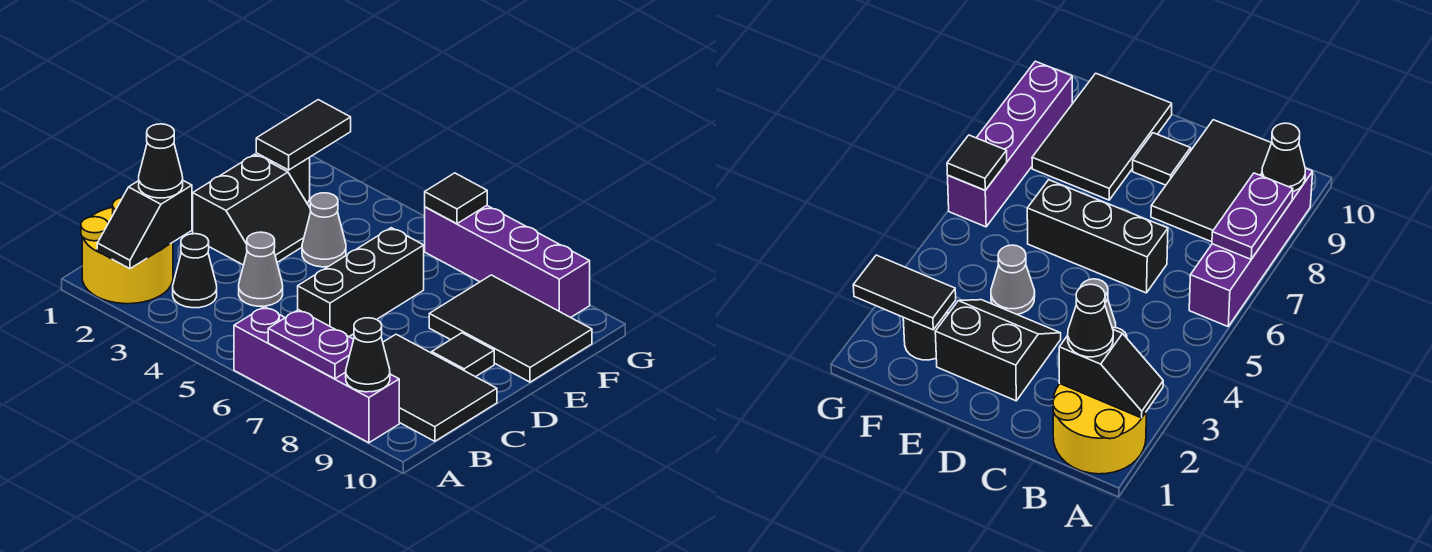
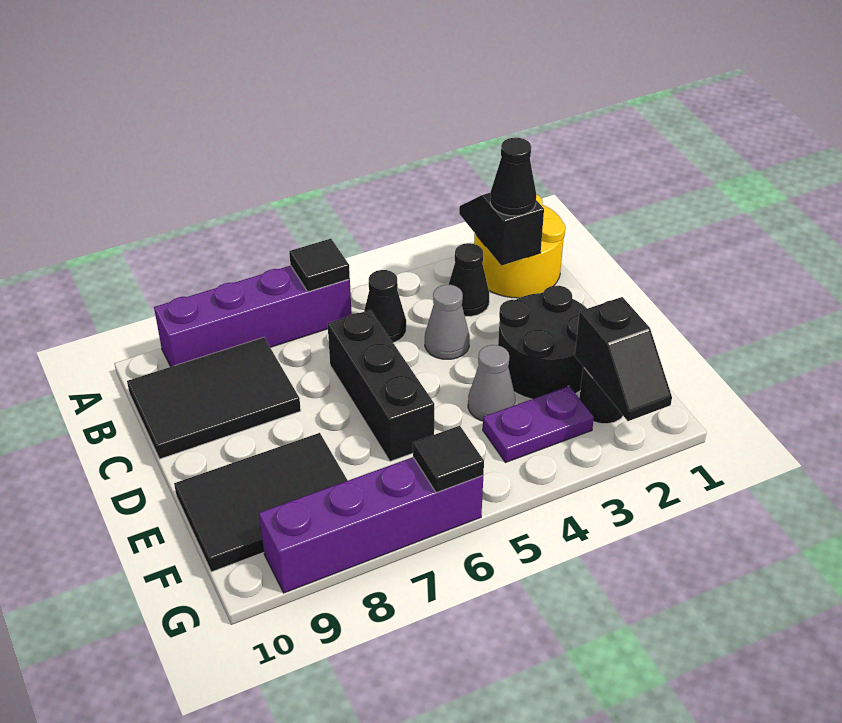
purple 1x2 plate [268,310,354,379] -> purple 1x2 plate moved to [483,386,594,463]
black 1x1 cone [346,318,390,392] -> black 1x1 cone moved to [364,270,406,343]
black 2x2 slope [193,154,311,265] -> black 2x2 round brick [498,286,587,399]
black 1x1 tile [432,333,494,377] -> black 1x1 tile moved to [289,239,350,292]
black 1x2 tile [256,100,351,170] -> black 1x2 slope [575,297,672,421]

